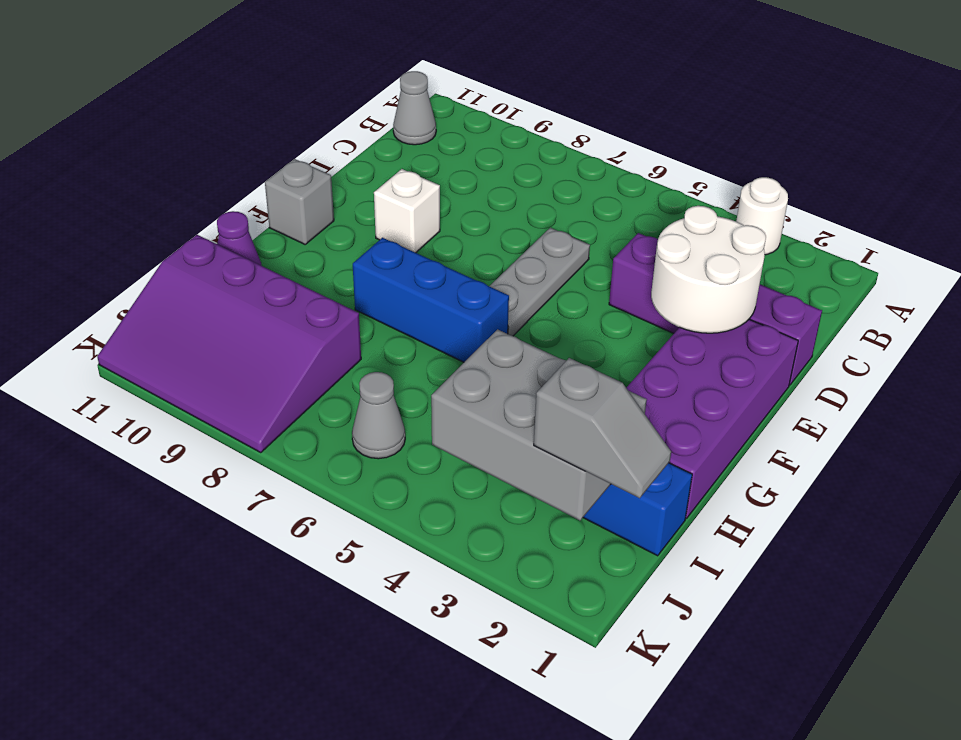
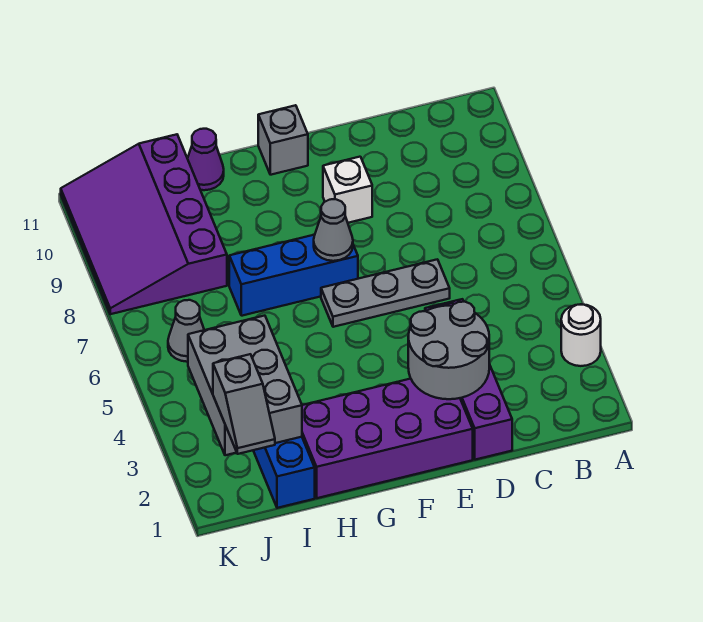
grey 1x1 cone [393,71,436,145] -> grey 1x1 cone moved to [314,199,353,261]
white 2x2 round brick [651,206,766,333] -> grey 2x2 round brick [408,302,489,399]
blue 1x3 brick [353,238,509,362] -> blue 1x3 brick turned to [229,235,358,316]

